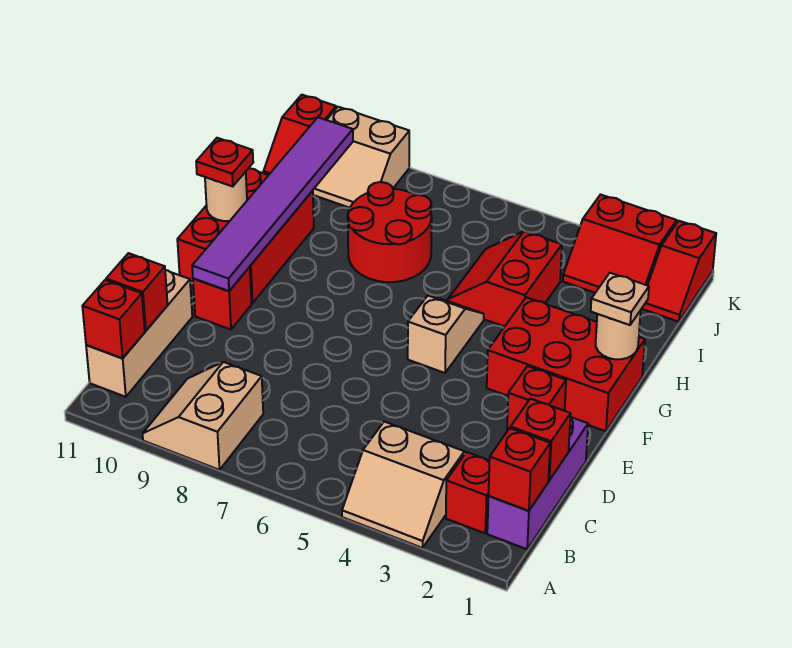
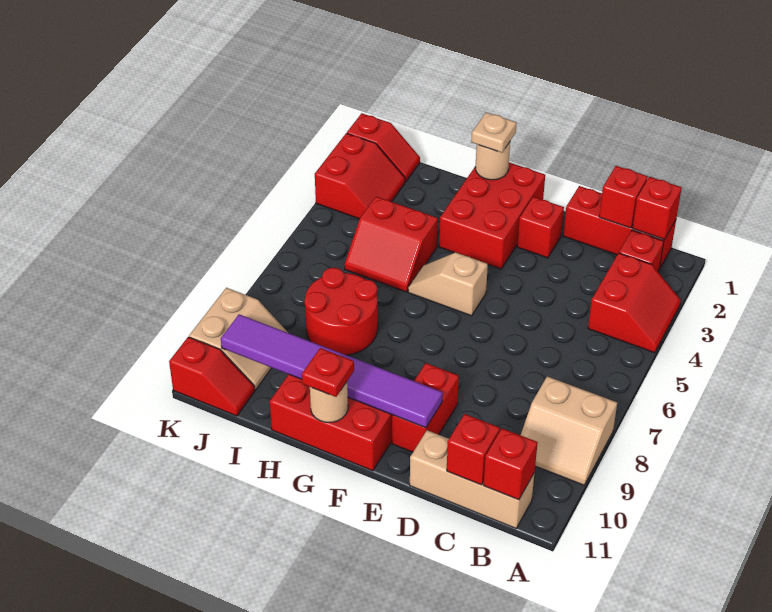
tan 2x2 slope [342,422,464,548] -> red 2x2 slope [588,253,681,353]
purple 1x3 brick [487,417,588,549] -> red 1x3 brick [563,186,676,269]
red 1x1 brick [193,267,252,329] -> red 1x2 brick [392,363,459,452]

